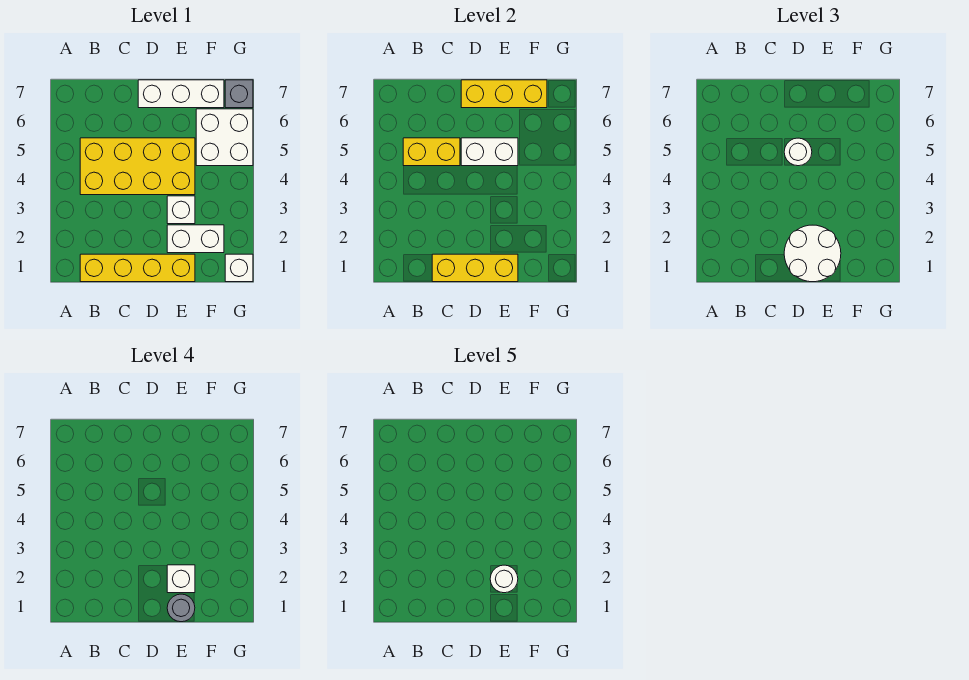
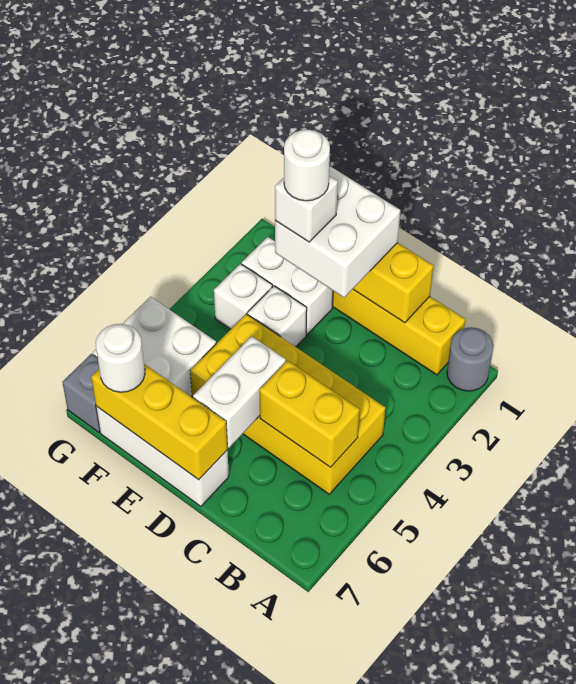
white 2x2 round brick [784,225,841,282] -> white 2x2 brick [275,166,400,298]
white 1x2 brick [461,138,518,166] -> white 1x2 brick turned to [193,336,286,448]
white 1x1 round brick [784,138,812,166] -> white 1x1 round brick moved to [96,324,145,392]
grey 1x1 round brick [167,594,195,622] -> grey 1x1 round brick moved to [447,327,493,391]
white 1x1 brick [225,254,253,282] -> white 1x1 brick moved to [214,264,272,329]

